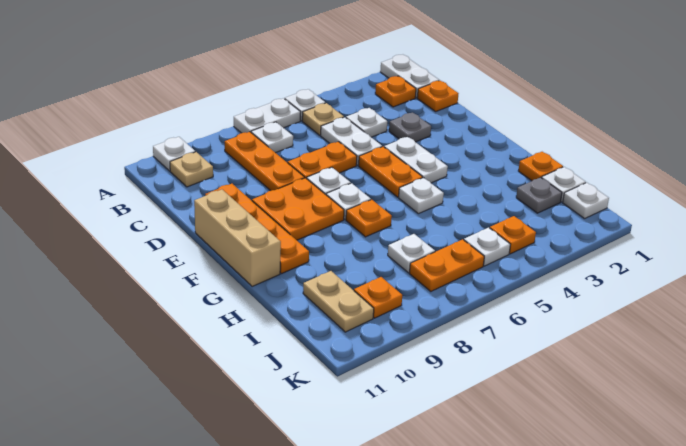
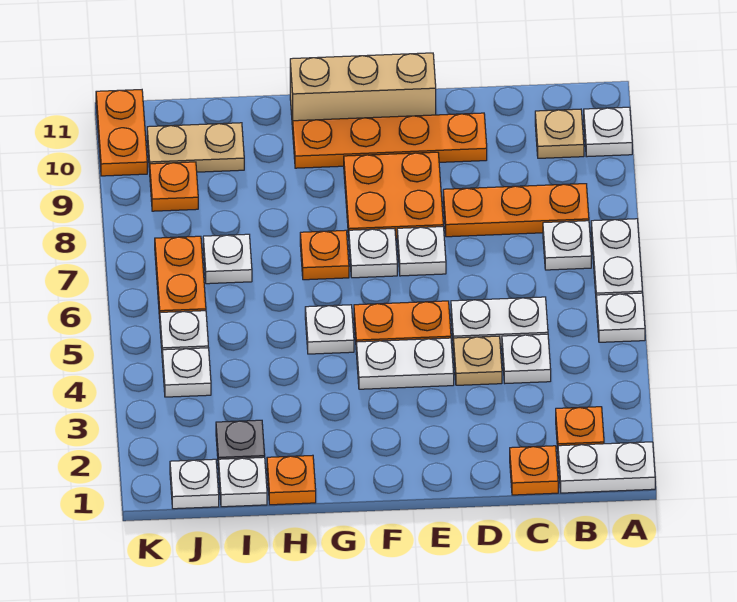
tan 1x1 plate [302,103,344,135] -> tan 1x1 plate moved to [453,336,502,385]
grey 1x1 plate [389,113,431,142] -> none
orange 1x2 plate [288,142,357,179] -> orange 1x2 plate moved to [96,90,147,176]
orange 1x1 plate [490,216,536,254] -> white 1x1 plate [162,348,211,397]

